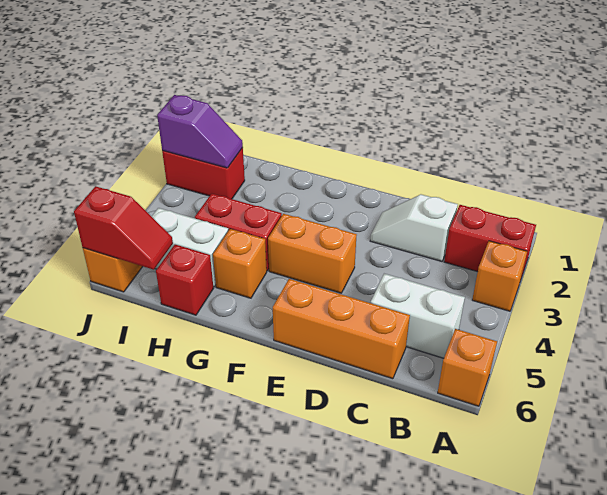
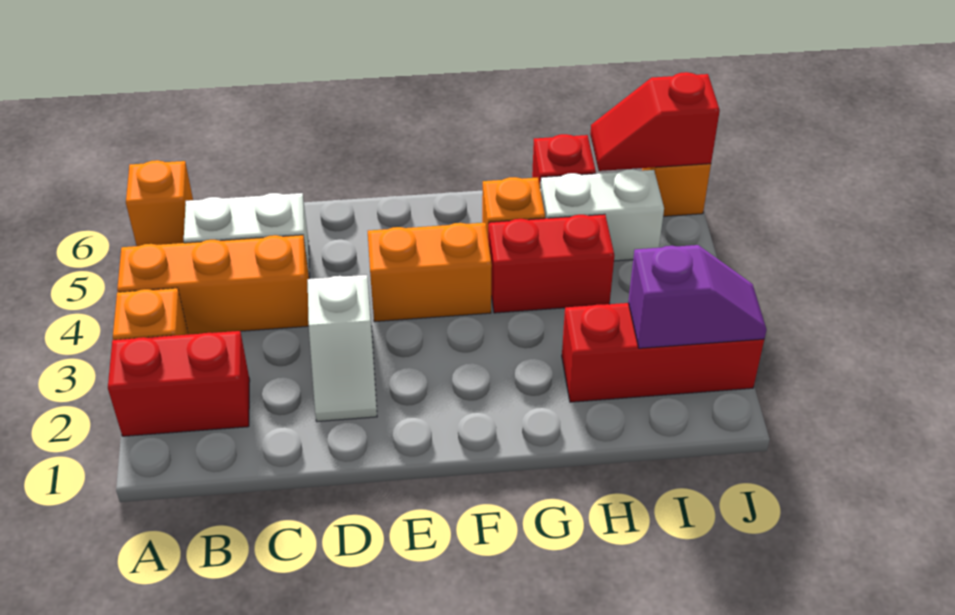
white 1x2 slope [370,194,458,261] -> white 1x2 slope turned to [308,275,377,422]
orange 1x3 brick [273,279,410,379] -> orange 1x3 brick moved to [117,235,309,335]
red 1x2 brick [162,148,245,199] -> red 1x3 brick [562,303,764,402]
purple 1x2 slope [157,95,243,168] -> purple 1x2 slope turned to [628,245,767,348]

